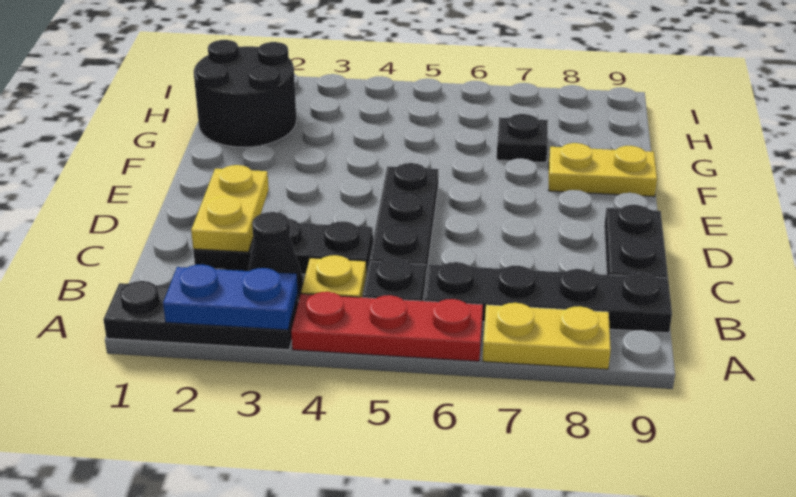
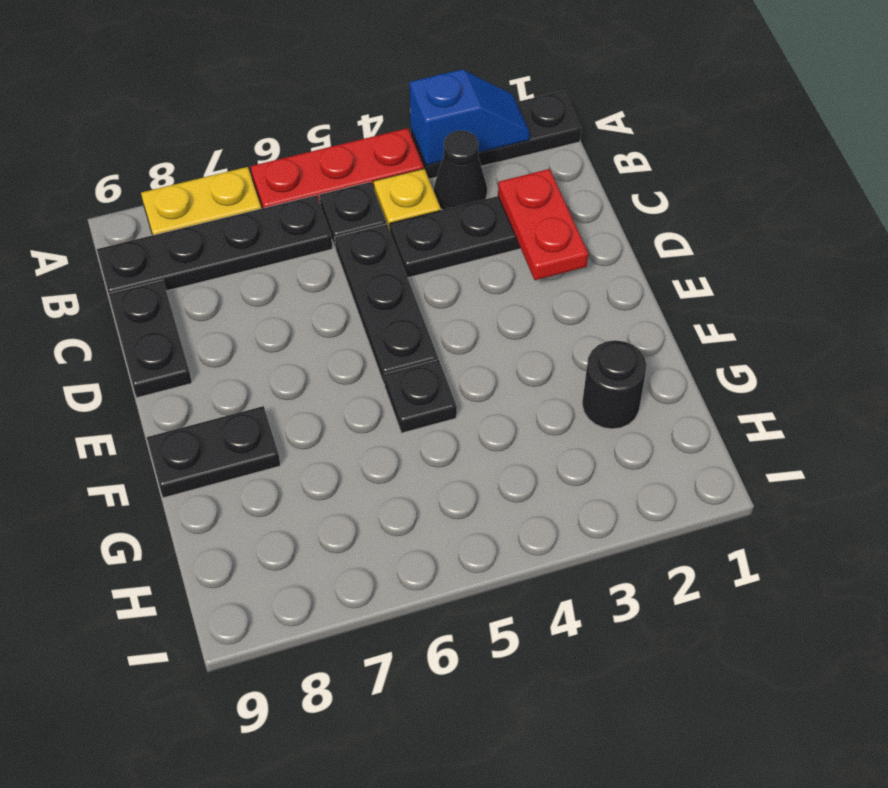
blue 1x2 plate [163,264,298,330] -> blue 1x2 slope [410,70,530,165]
yellow 1x2 plate [191,165,269,252] -> red 1x2 plate [498,169,588,280]
yellow 1x2 plate [549,143,657,197] -> black 1x2 plate [147,406,280,498]
black 2x2 round brick [194,40,296,147] -> black 1x1 round brick [582,340,647,429]
black 1x1 plate [497,114,548,163] -> black 1x1 plate moved to [384,360,457,433]

